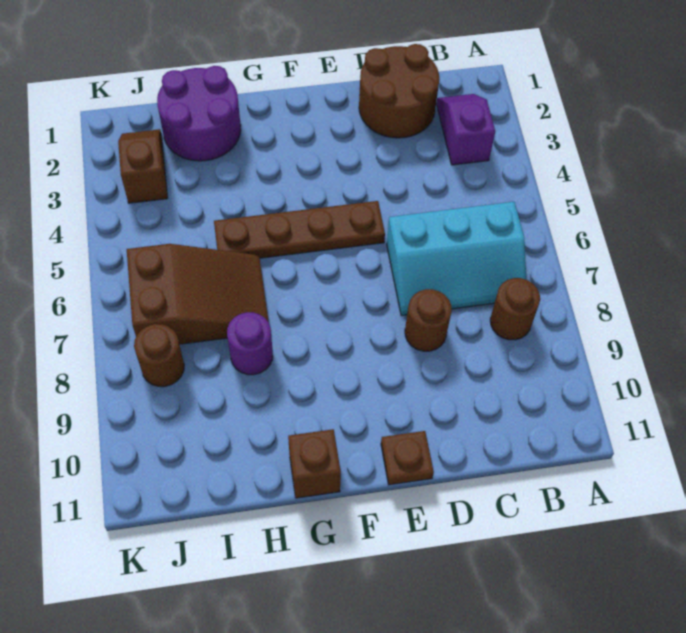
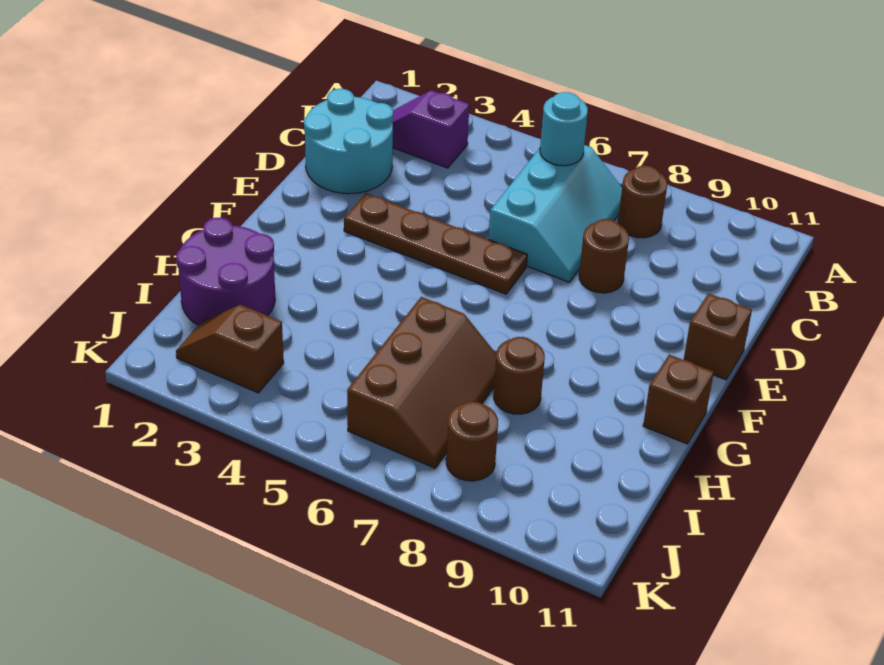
none -> cyan 1x1 round brick [540,92,588,166]
brown 2x2 round brick [359,44,439,138] -> cyan 2x2 round brick [304,89,393,194]
brown 1x4 plate [214,201,385,258] -> brown 1x4 plate turned to [344,193,527,294]
brown 1x1 plate [381,431,434,485] -> brown 1x1 brick [684,293,752,380]
brown 2x3 slope [127,244,269,344] -> brown 2x3 slope turned to [347,297,496,468]
purple 1x1 round brick [227,312,273,375] -> brown 1x1 round brick [494,337,545,414]

